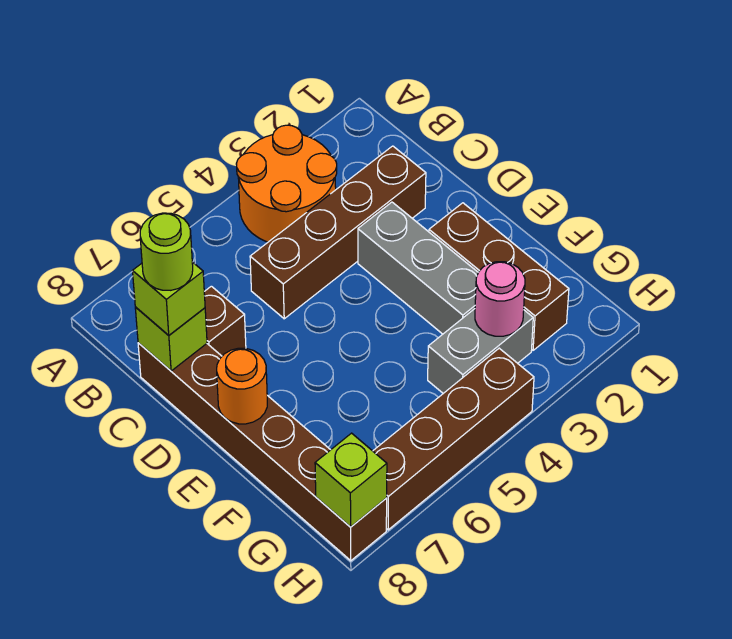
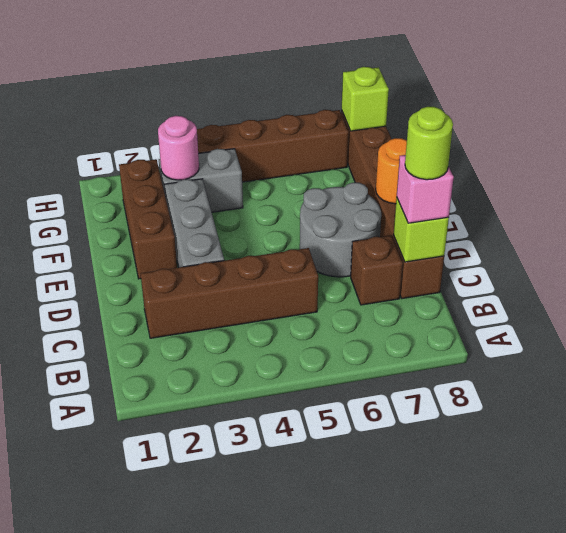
orange 2x2 round brick [236,125,337,242] -> none
lime 1x1 brick [133,262,205,335] -> pink 1x1 brick [397,155,454,223]
none -> grey 2x2 round brick [300,183,381,277]

